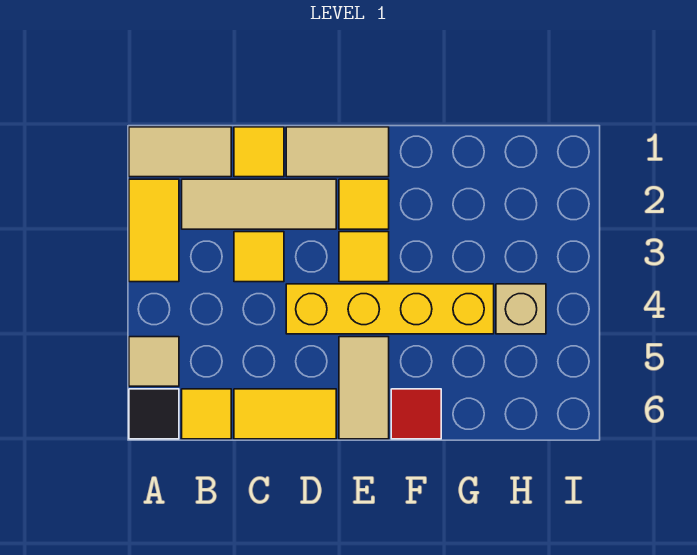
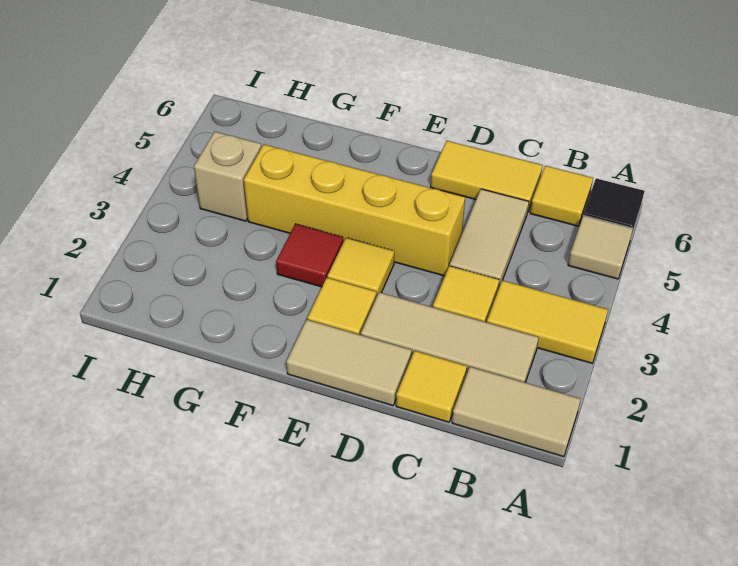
yellow 1x2 tile [129,179,179,282] -> yellow 1x2 tile turned to [487,280,608,363]
tan 1x2 tile [339,337,389,439] -> tan 1x2 tile moved to [450,189,529,289]
red 1x1 tile [391,389,441,439] -> red 1x1 tile moved to [276,224,343,287]

